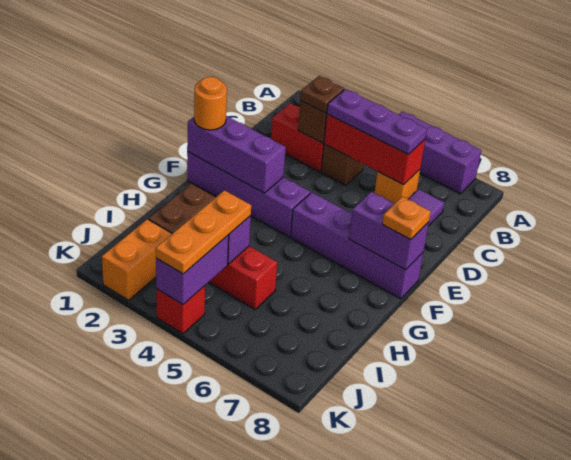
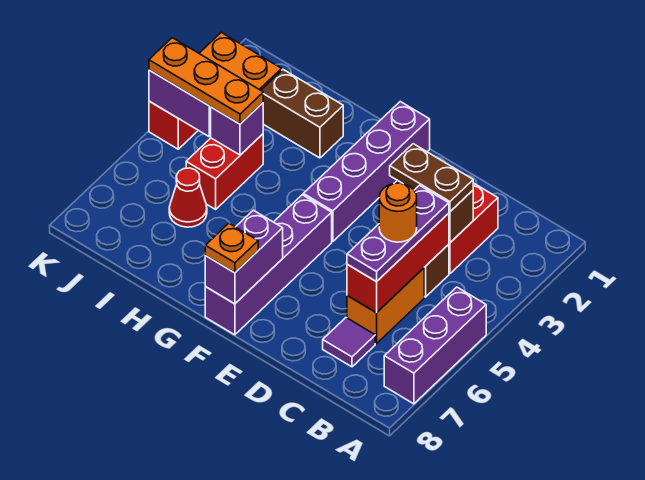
brown 1x1 plate [300,76,344,113] -> brown 1x2 plate [390,144,473,212]
orange 1x1 brick [375,170,420,204] -> orange 1x2 brick [347,268,424,344]
purple 1x3 brick [188,116,286,193] -> none
orange 1x1 round brick [194,77,227,130] -> orange 1x1 round brick moved to [379,183,417,242]
none -> red 1x1 cone [169,168,207,227]

